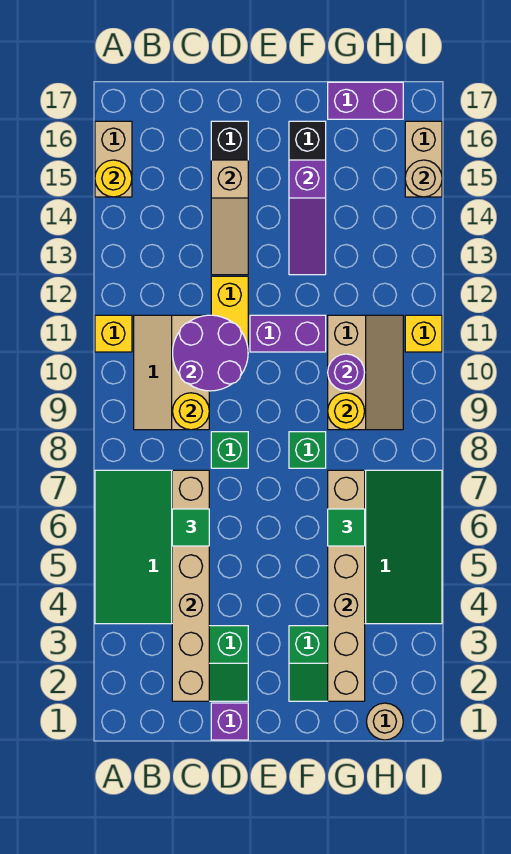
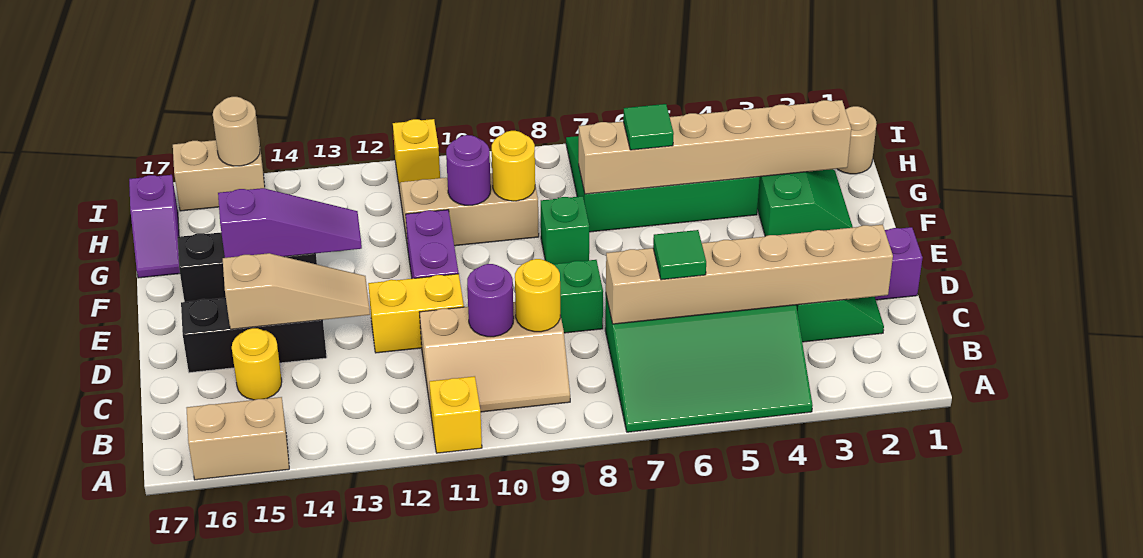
yellow 1x1 round brick [95,160,132,197] -> yellow 1x1 round brick moved to [232,328,282,400]
purple 2x2 round brick [173,315,248,391] -> purple 1x1 round brick [467,264,514,337]
purple 1x2 brick [328,82,403,119] -> purple 1x2 slope [129,175,180,278]

